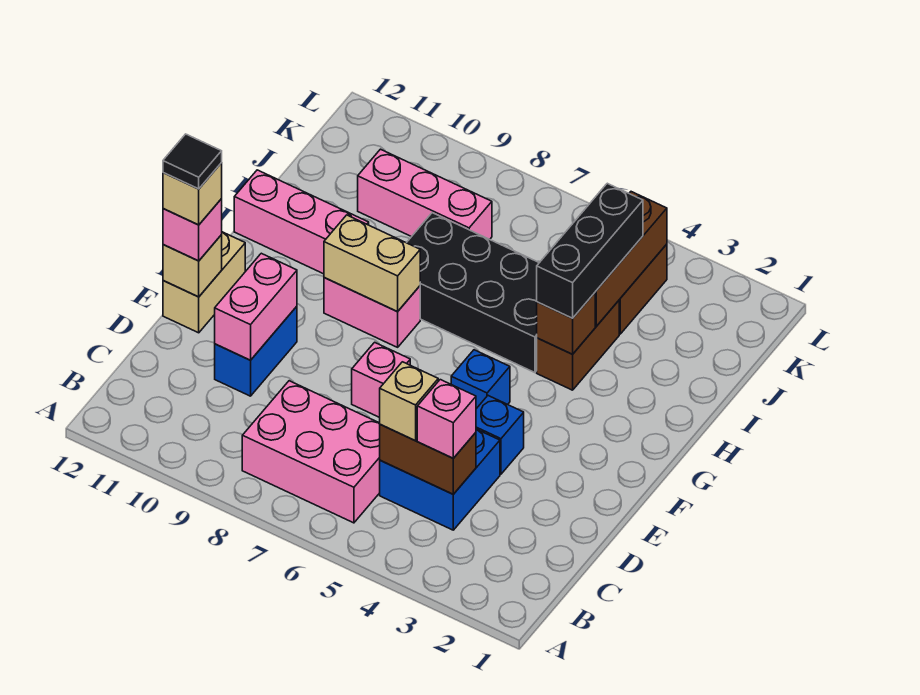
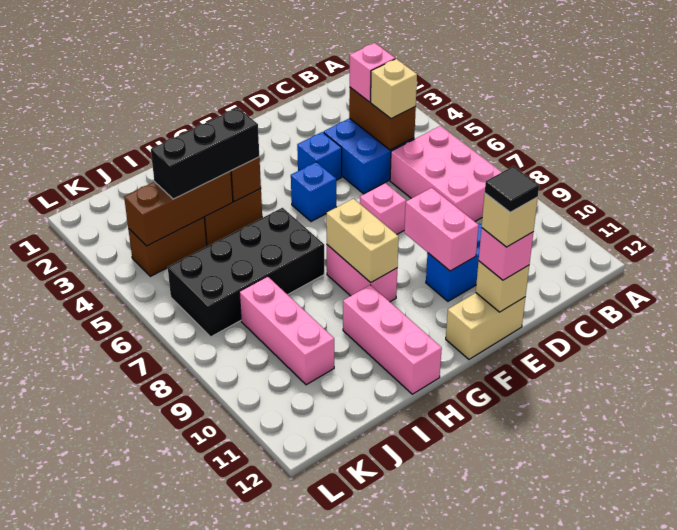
pink 1x2 brick [215,253,297,360] -> pink 1x2 brick turned to [404,188,479,271]
black 2x4 brick [407,213,539,373] -> black 2x4 brick turned to [168,208,324,337]

